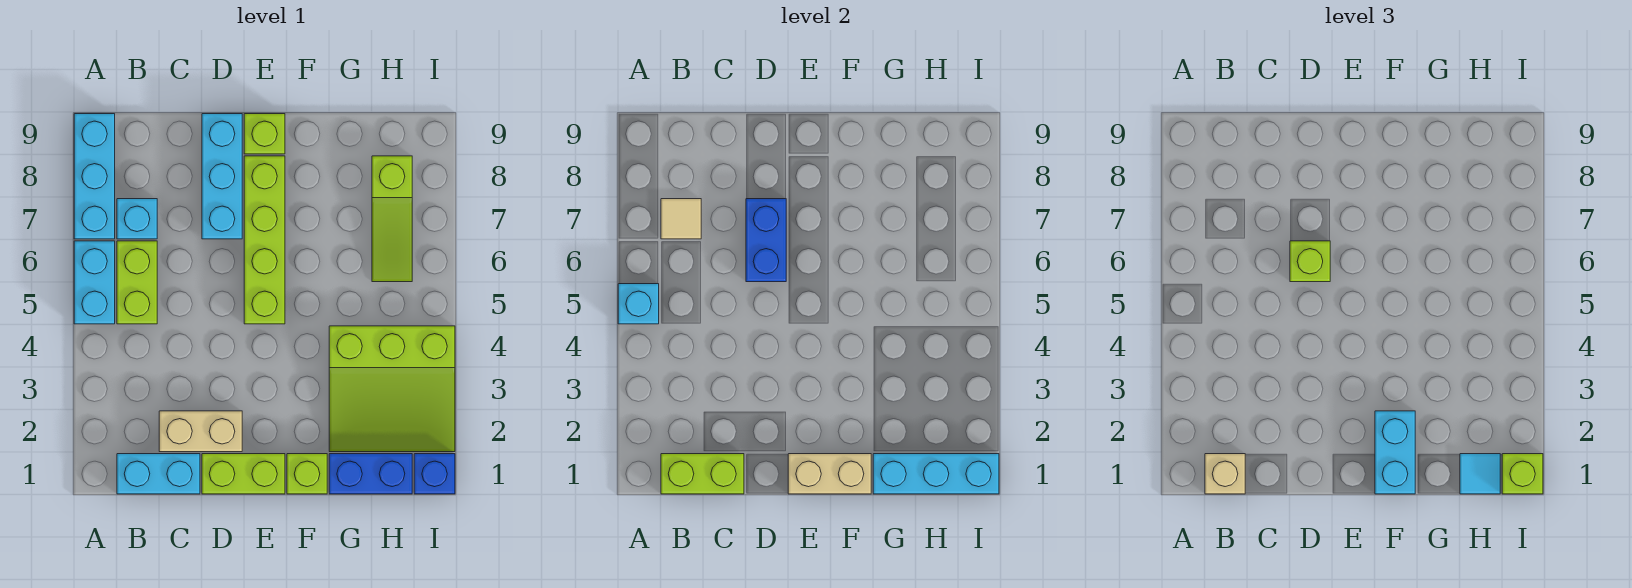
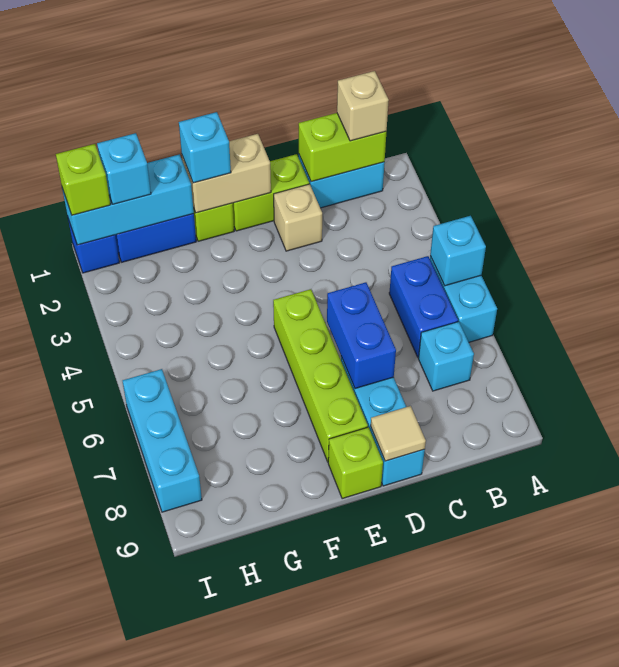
cyan 1x3 brick [74,114,115,239] -> cyan 1x3 brick moved to [123,369,202,512]
lime 1x2 brick [117,241,157,324] -> blue 1x2 brick [389,256,458,357]
tan 1x1 tile [661,199,701,239] -> tan 1x1 tile moved to [371,406,426,461]
tan 1x2 brick [159,411,242,452] -> tan 1x1 brick [274,184,322,251]
lime 1x1 brick [1290,241,1330,282] -> none
cyan 1x2 brick [1375,411,1415,494] -> cyan 1x1 brick [179,112,231,183]
lime 3x3 slope [329,326,455,452] -> none
cyan 1x1 tile [1460,454,1500,494] -> cyan 1x1 brick [97,133,151,204]
lime 1x3 slope [372,156,412,282] -> none

